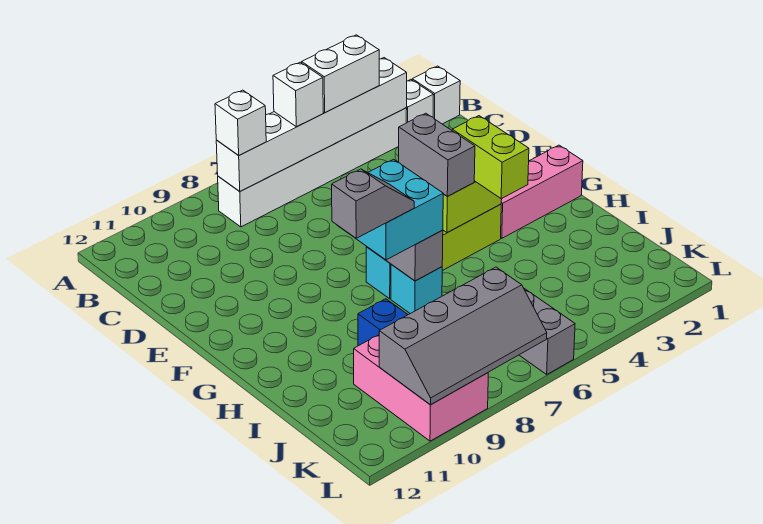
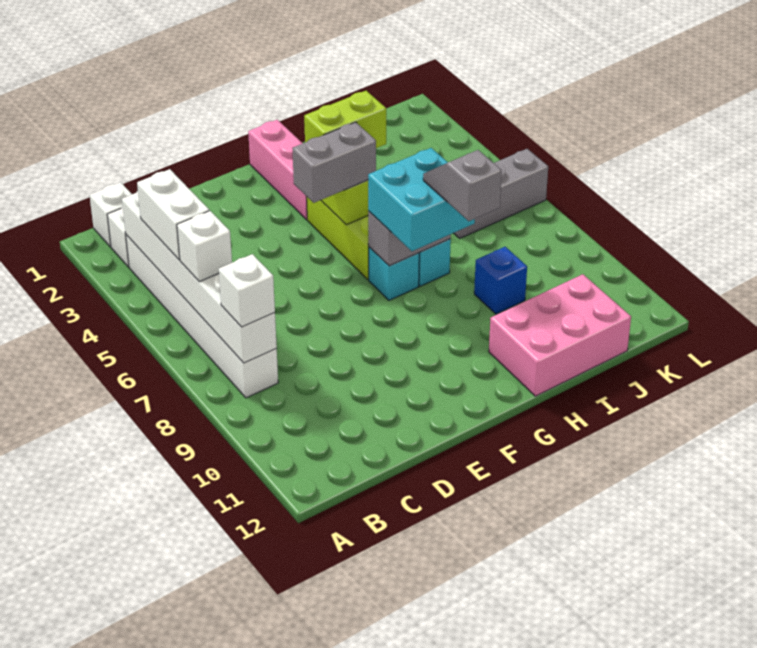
pink 2x3 brick [354,335,488,441] -> pink 2x3 brick moved to [489,274,631,396]
grey 2x4 slope [379,267,547,405] -> none

